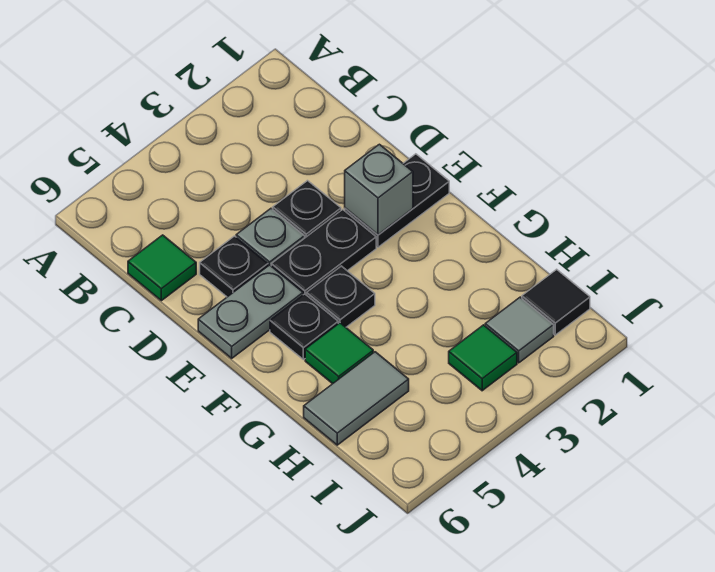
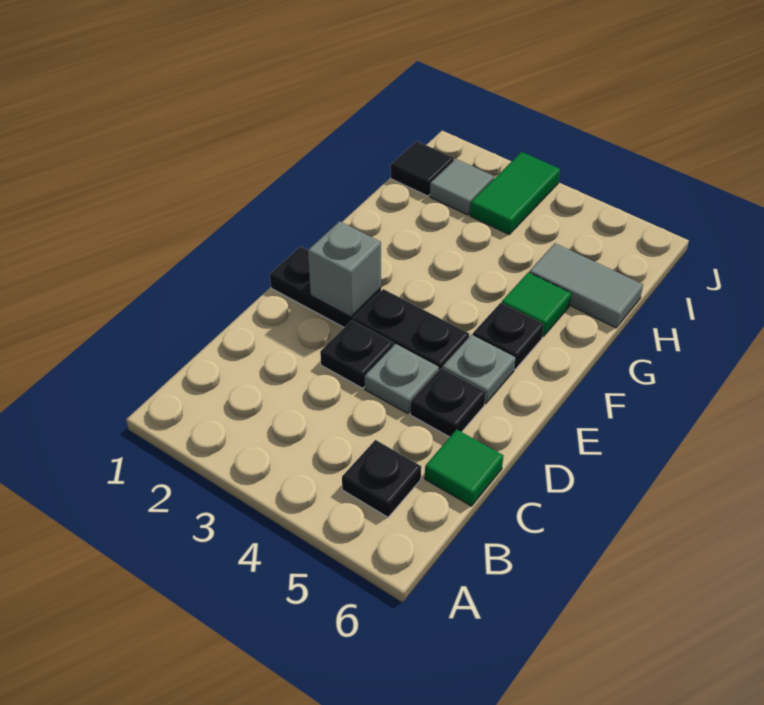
grey 1x2 plate [198,265,303,358] -> grey 1x1 plate [442,335,515,404]
black 1x1 plate [307,266,375,327] -> black 1x1 plate moved to [342,440,421,517]
green 1x1 tile [449,325,517,391] -> green 1x2 tile [470,152,560,234]

